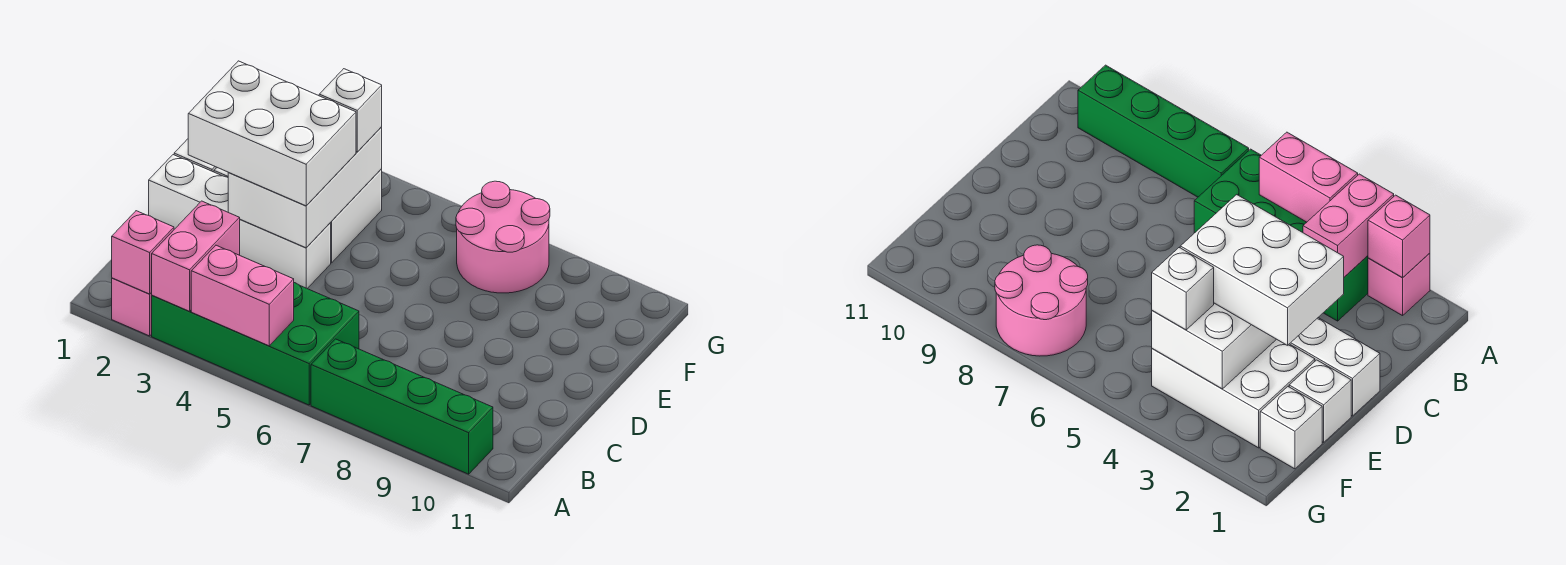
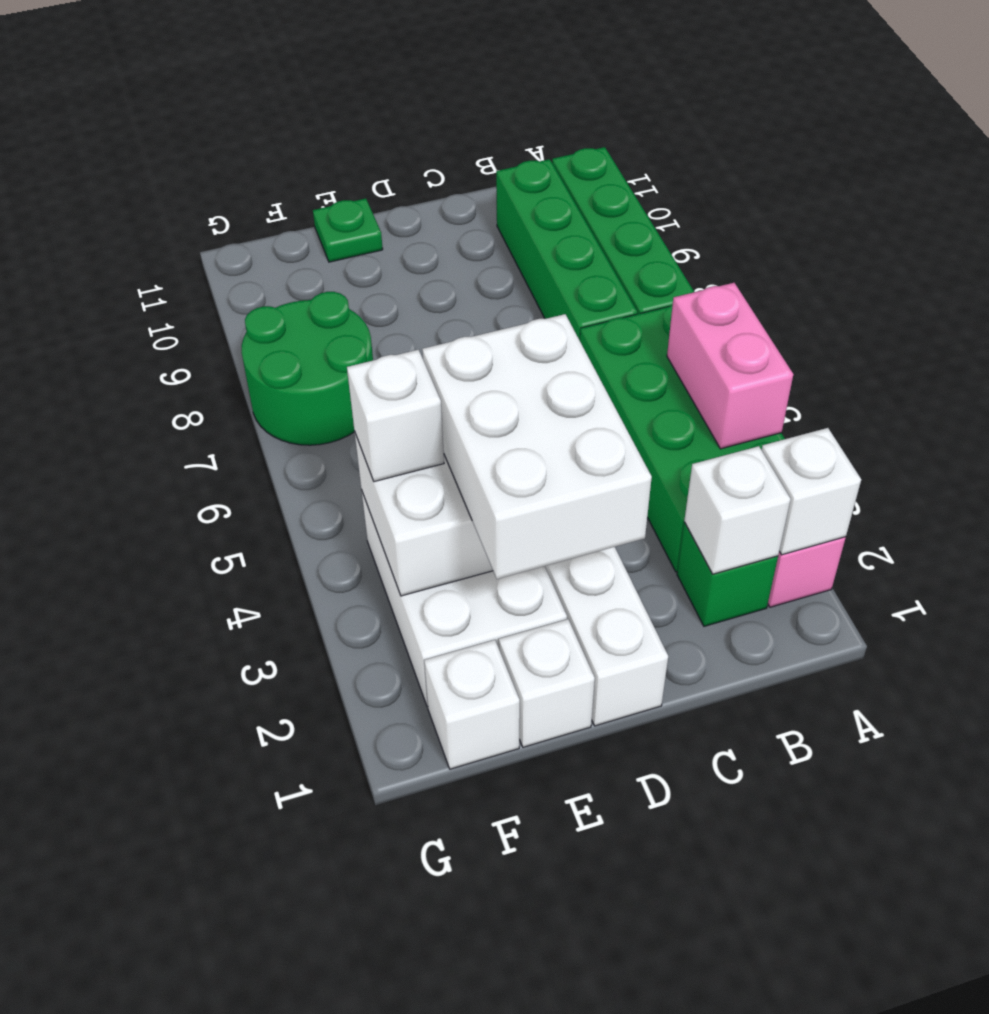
pink 1x1 brick [112,211,174,294] -> white 1x1 brick [762,428,861,555]
pink 1x2 brick [151,201,240,311] -> none
none -> green 1x1 brick [677,522,778,626]
none -> white 1x1 brick [684,446,791,574]
none -> green 1x4 brick [496,159,637,340]
none -> green 1x1 plate [313,198,383,262]
pink 2x2 round brick [456,181,550,293] -> green 2x2 round brick [242,292,373,445]

